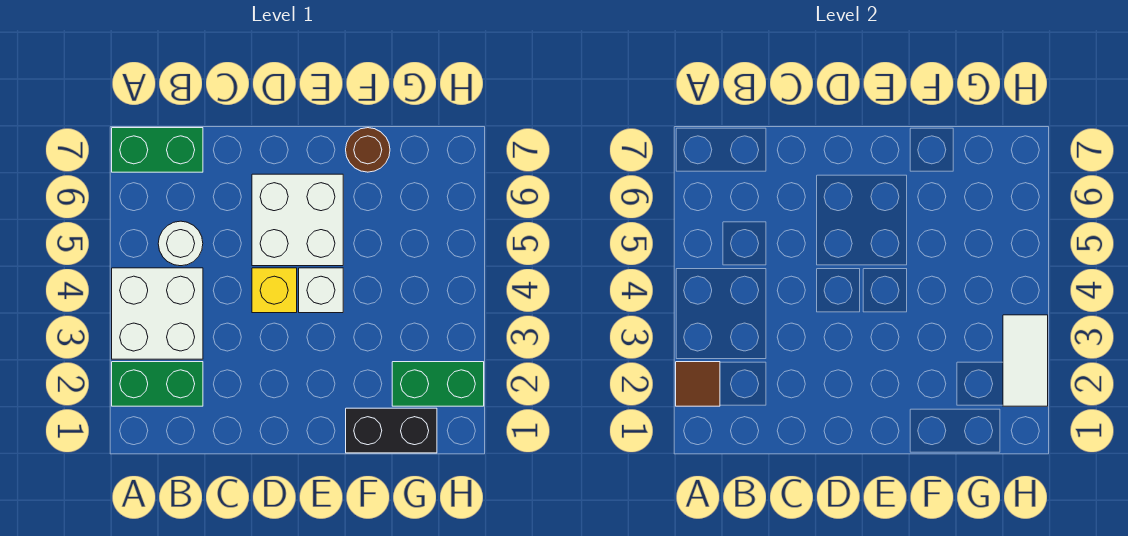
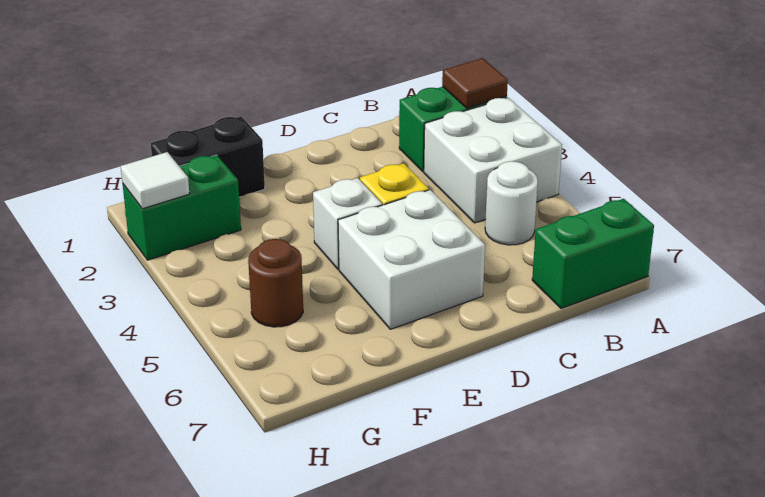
brown 1x1 round brick [346,128,390,172] -> brown 1x1 round brick moved to [248,239,303,327]
white 1x2 tile [1003,315,1048,406] -> white 1x1 tile [121,152,189,209]

